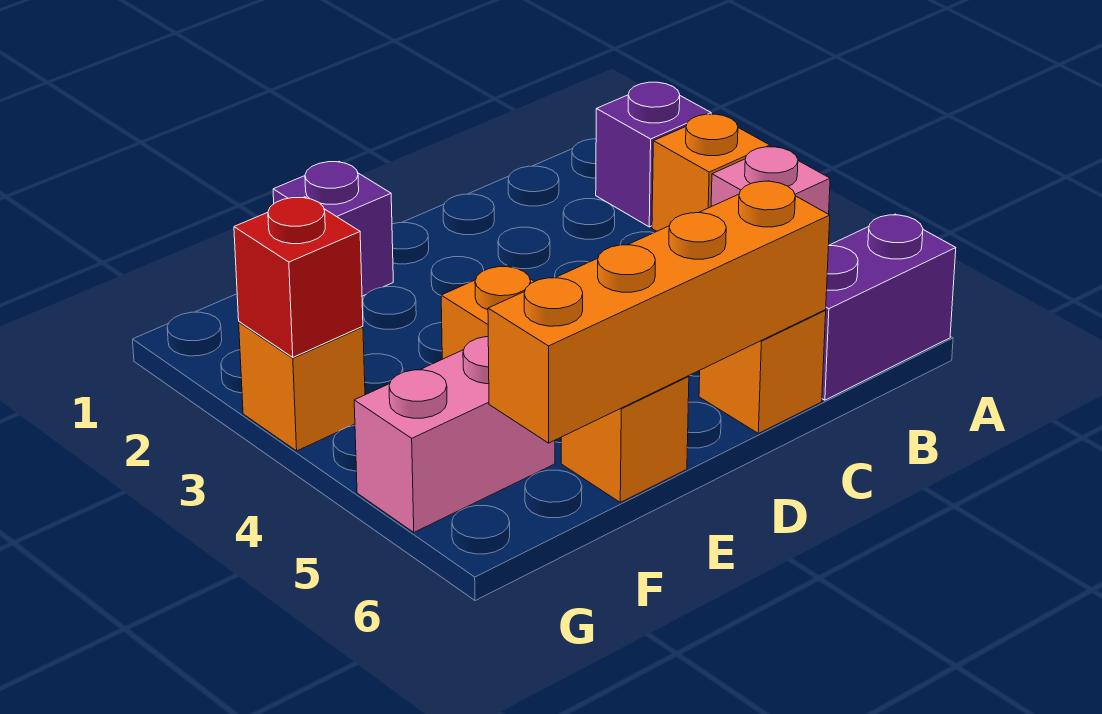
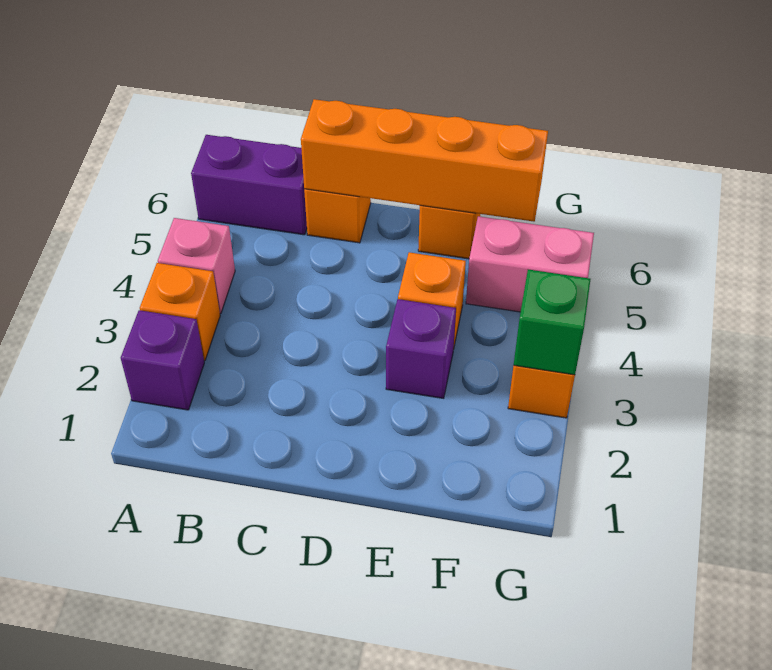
purple 1x1 brick [273,162,393,296] -> purple 1x1 brick moved to [386,299,456,398]
red 1x1 brick [234,197,363,357] -> green 1x1 brick [514,270,591,375]

